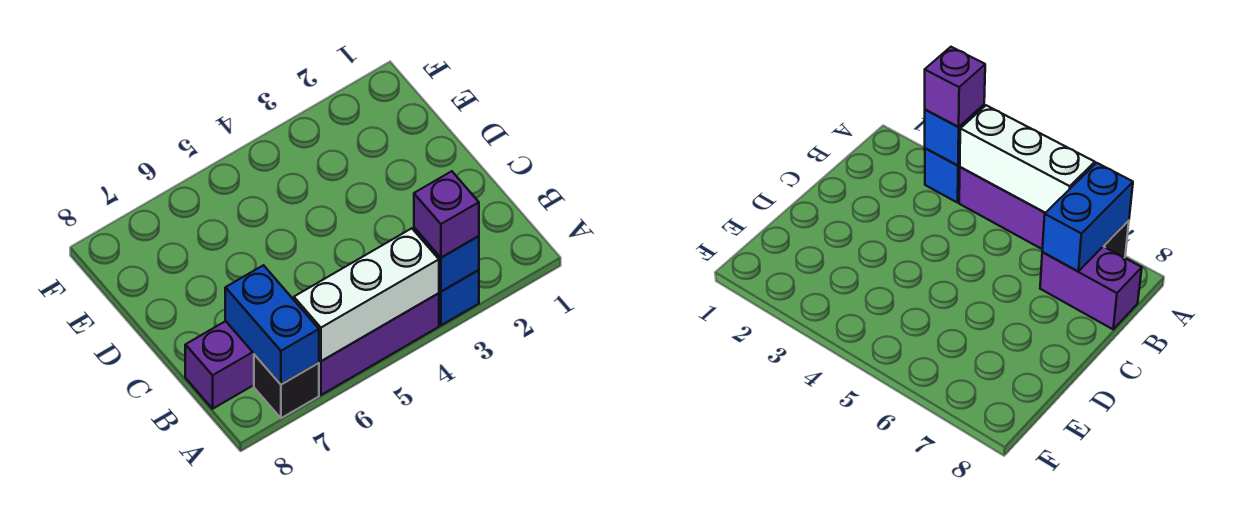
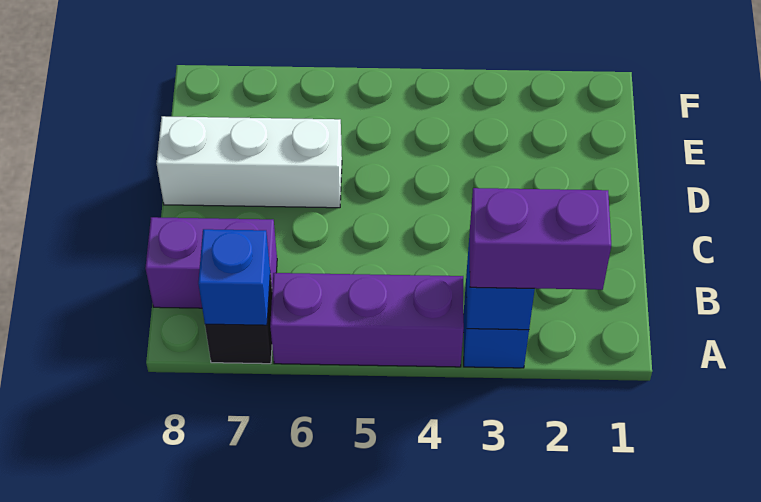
purple 1x1 brick [414,171,479,258] -> purple 1x2 brick [470,188,611,290]
white 1x3 brick [294,228,439,361] -> white 1x3 brick moved to [156,116,342,208]
blue 1x2 brick [225,265,319,384] -> blue 1x1 brick [198,229,270,325]

